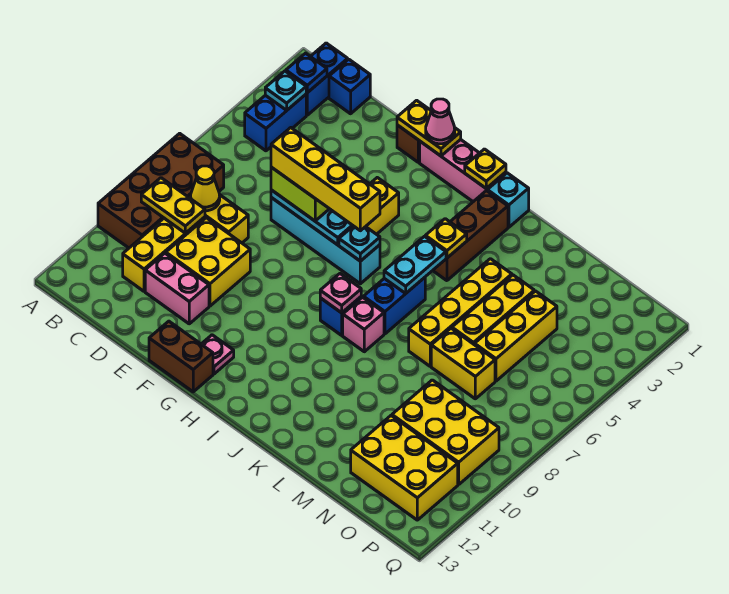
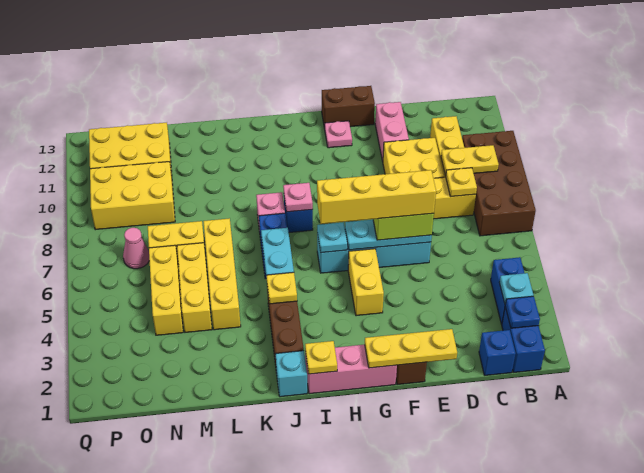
yellow 1x1 cone [191,166,220,211] -> yellow 1x1 plate [445,168,477,197]
pink 1x2 brick [145,253,209,324] -> pink 1x2 brick turned to [375,102,409,161]
yellow 1x2 plate [397,100,461,156] -> yellow 1x3 plate [365,329,457,368]
pink 1x1 cone [426,99,455,144] -> pink 1x1 cone moved to [123,228,149,269]

